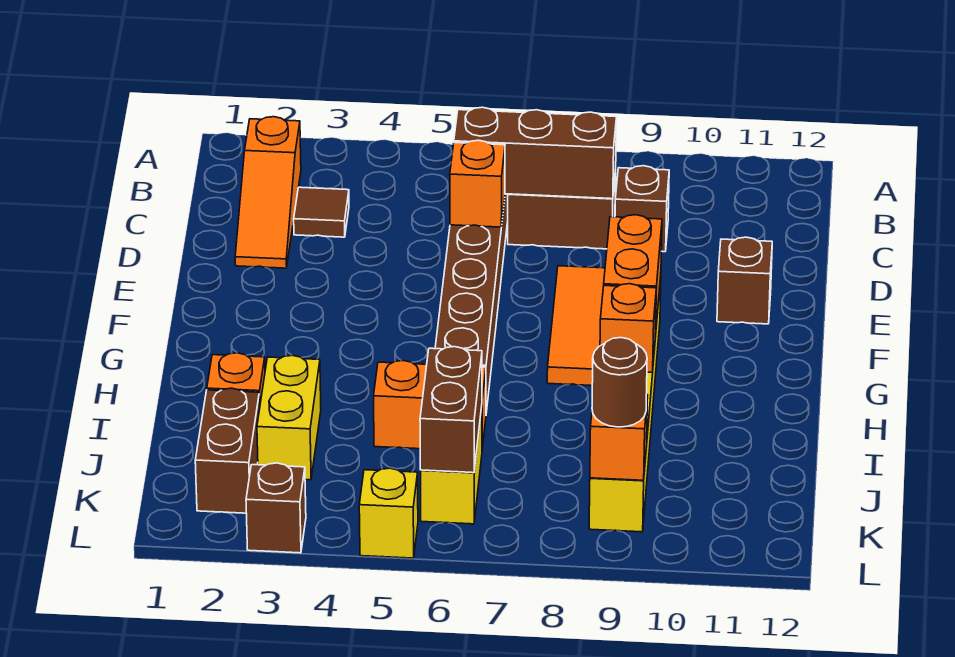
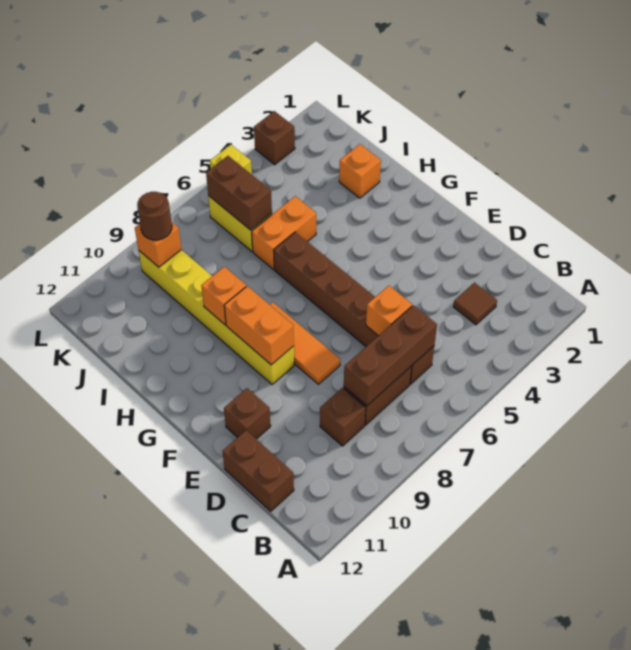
orange 1x3 slope [235,117,301,268] -> none
yellow 1x2 brick [257,355,321,480] -> none
brown 1x2 brick [195,388,260,513] -> brown 1x2 brick moved to [223,430,294,511]

